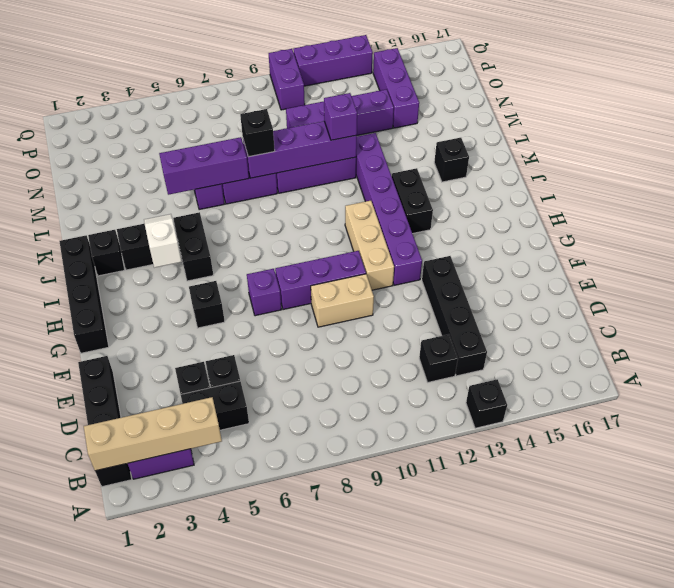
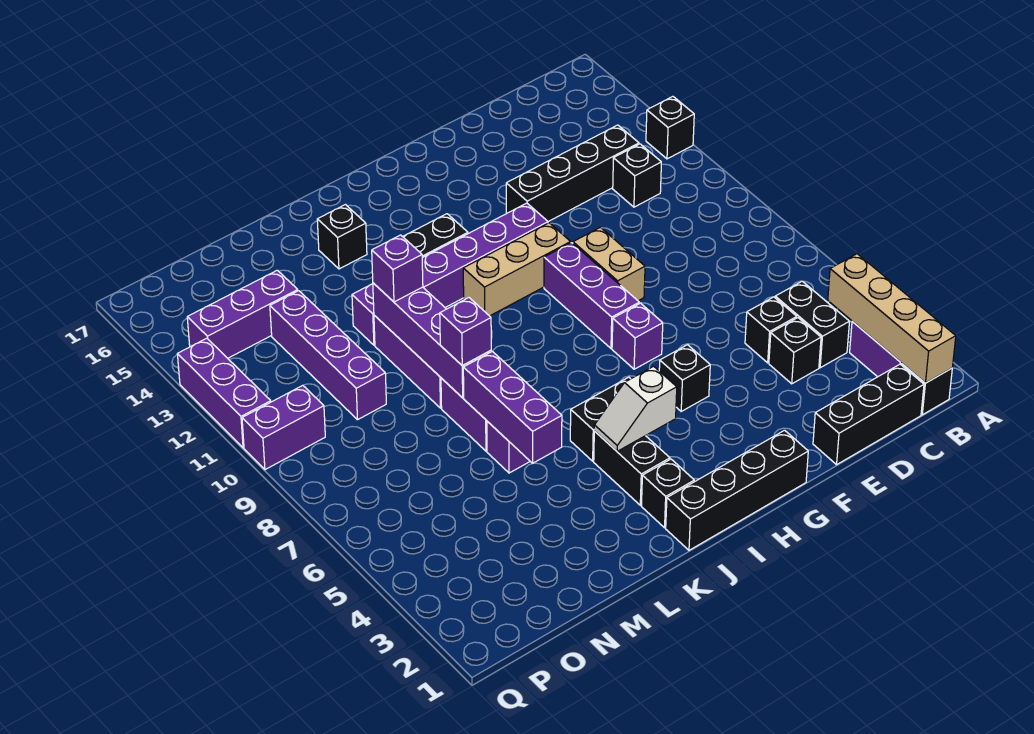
black 1x1 brick [240,109,275,157] -> purple 1x1 brick [440,298,491,366]

